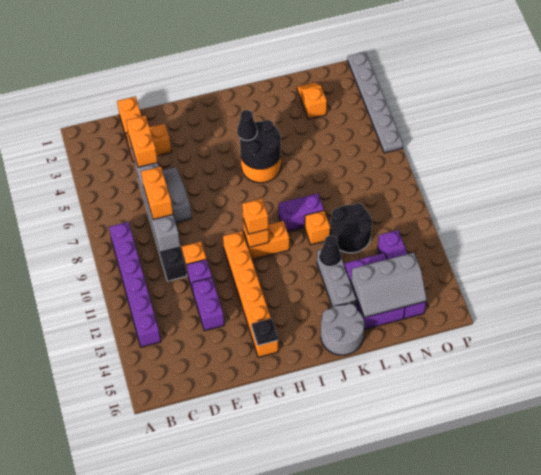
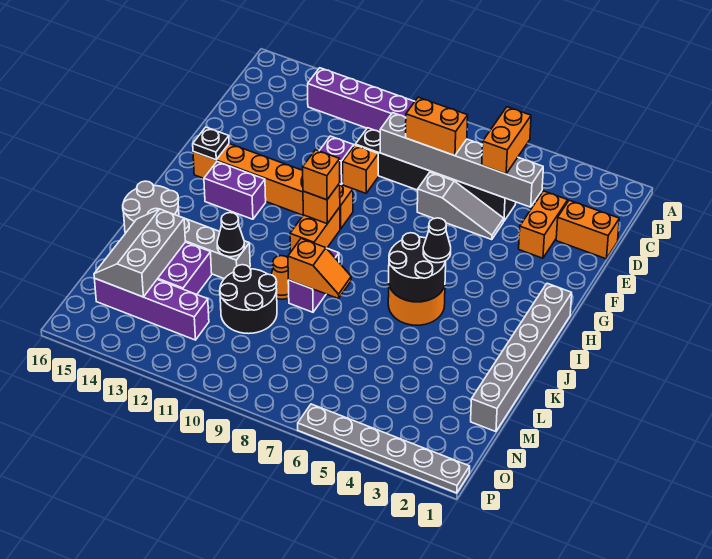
orange 1x2 brick [126,116,158,167] -> orange 1x2 brick turned to [482,107,531,174]
purple 1x2 brick [192,278,224,331] -> purple 1x2 brick moved to [204,162,266,219]
none -> grey 1x6 brick [471,283,572,432]
orange 1x1 brick [305,211,330,245] -> orange 1x1 cone [271,256,289,299]
orange 1x2 slope [297,82,327,119] -> orange 1x2 slope moved to [288,239,351,299]

